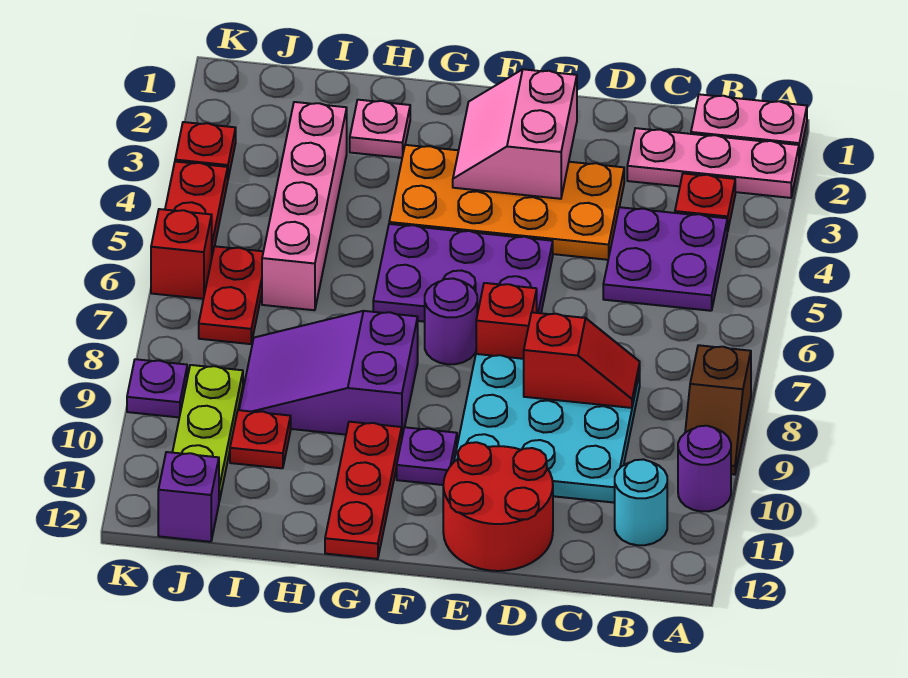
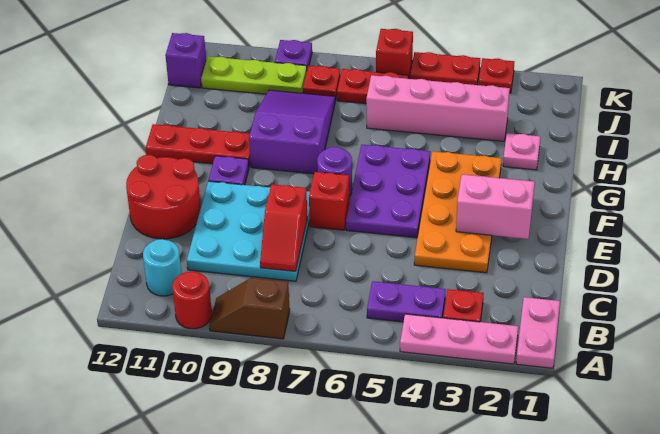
pink 1x3 plate [627,128,799,198] -> pink 1x3 plate turned to [400,314,518,364]
purple 1x1 round brick [678,426,731,511] -> red 1x1 round brick [172,271,212,329]
purple 2x2 plate [603,207,728,311] -> purple 1x2 plate [367,281,446,322]
red 1x1 plate [230,410,291,468] -> red 1x1 plate moved to [303,66,340,100]

